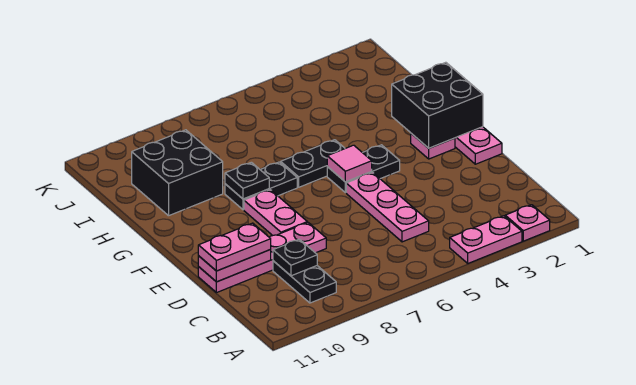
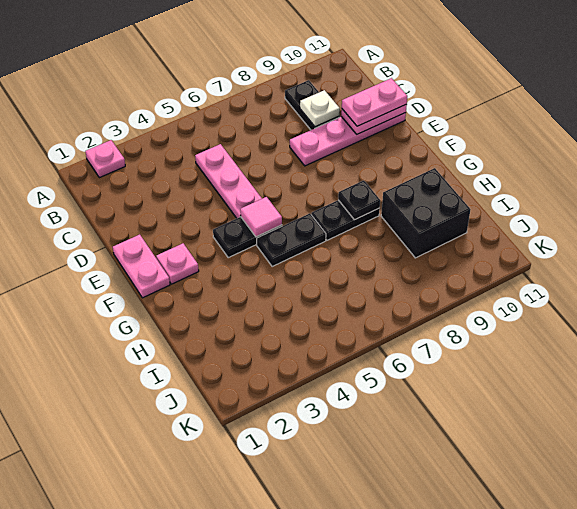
pink 1x2 plate [450,216,522,263] -> none
black 1x1 plate [273,239,317,276] -> white 1x1 plate [300,90,340,127]
pink 1x2 plate [244,190,307,236] -> none
black 2x2 brick [392,62,483,148] -> none

